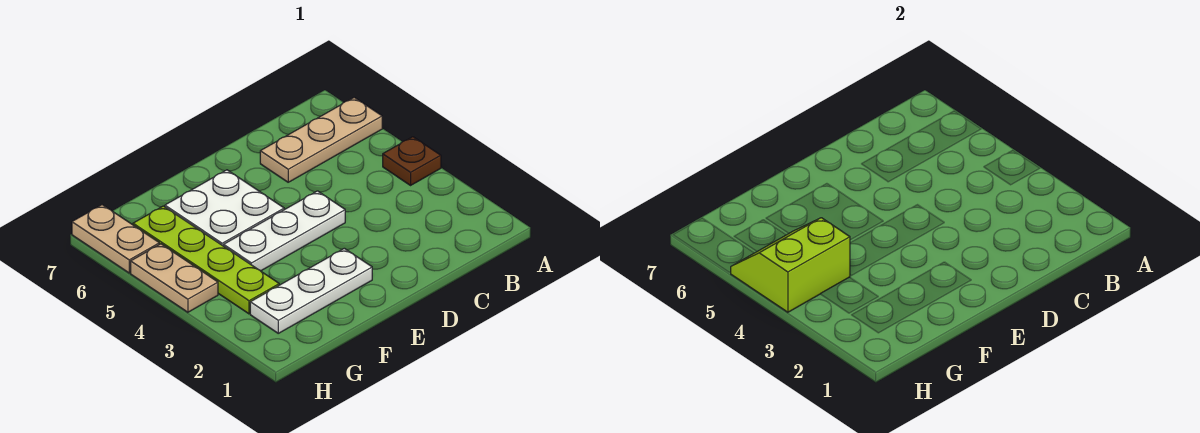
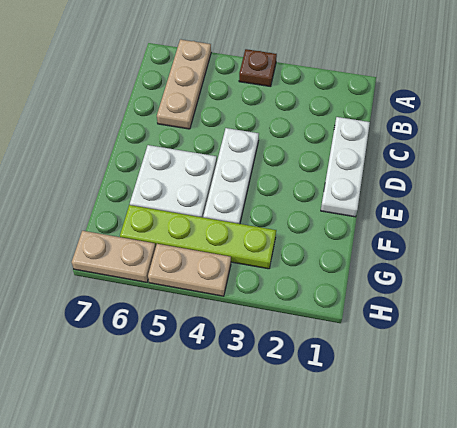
white 1x3 plate [250,248,372,333] -> white 1x3 plate moved to [321,117,370,217]
lime 2x2 slope [731,218,850,312] -> none

